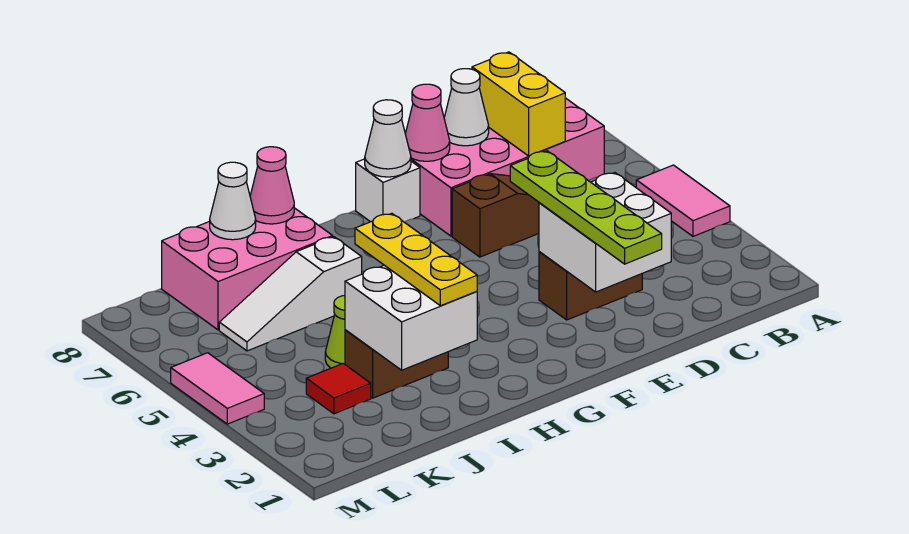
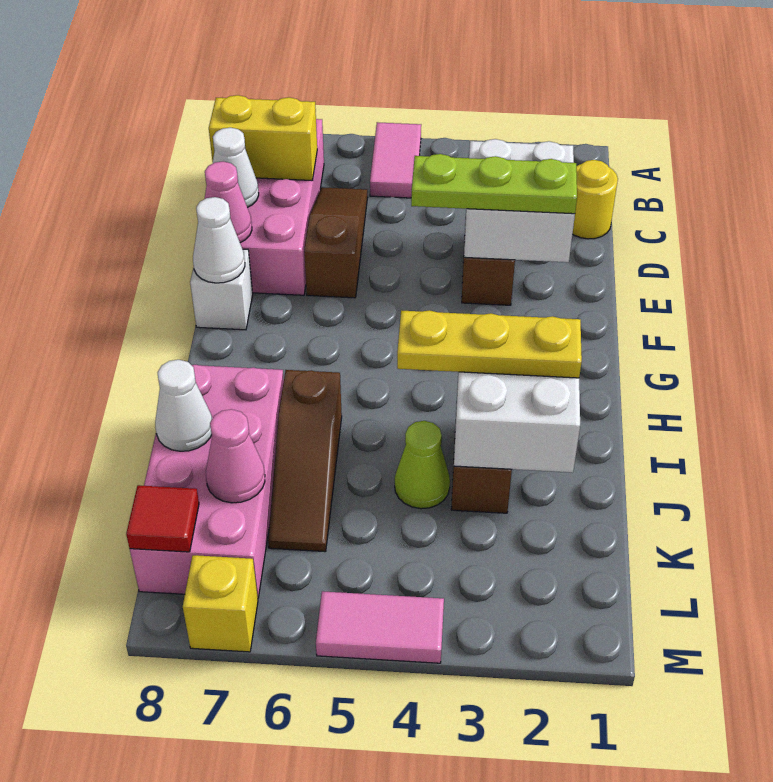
pink 1x2 tile [636,165,730,236] -> pink 1x2 tile turned to [370,122,421,198]
none -> yellow 1x1 round brick [573,160,618,239]
lime 1x4 plate [510,151,662,264] -> lime 1x3 plate [411,154,577,214]
white 1x3 slope [219,237,362,351] -> brown 1x3 slope [268,370,342,552]
pink 2x3 brick [162,208,333,330] -> pink 2x4 brick [130,365,284,598]
pink 1x1 cone [250,147,294,224] -> pink 1x1 cone moved to [206,409,265,503]
red 1x1 tile [306,364,371,414] -> red 1x1 tile moved to [126,485,199,552]
none -> yellow 1x1 brick [183,555,258,652]

